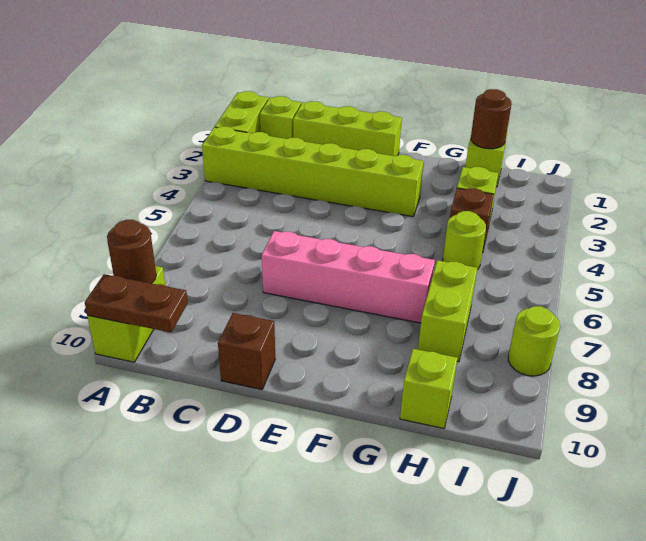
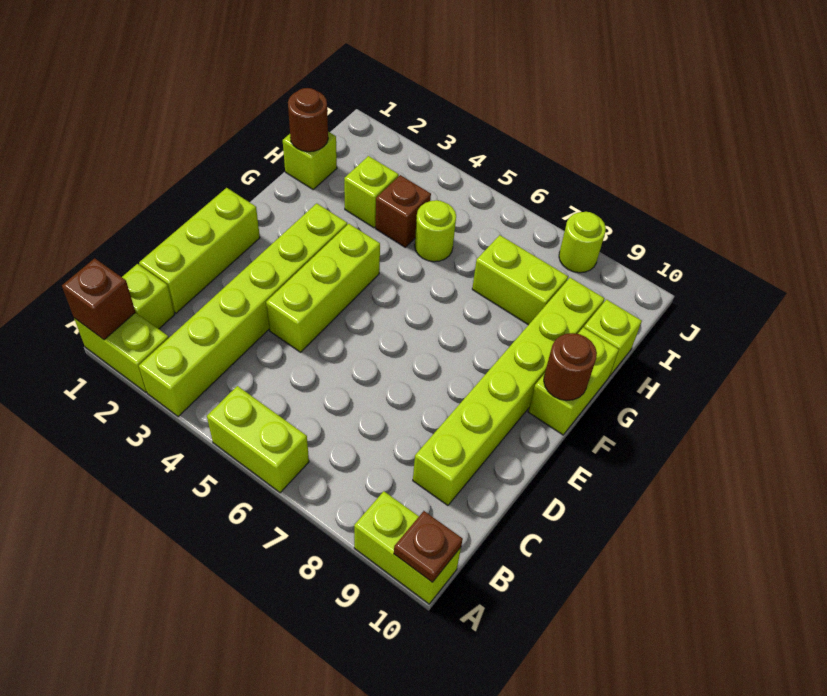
none -> lime 1x2 brick [207,386,309,493]
brown 1x1 round brick [107,220,156,284] -> brown 1x1 round brick moved to [544,333,597,400]
brown 1x2 plate [85,274,188,332] -> brown 1x1 plate [394,511,463,582]
none -> lime 1x6 brick [413,278,605,505]
none -> lime 1x3 brick [266,224,380,352]
pink 1x4 brick [262,231,435,323] -> none
brown 1x1 brick [218,313,275,390] -> brown 1x1 brick moved to [62,258,135,340]
none -> lime 1x2 brick [528,327,619,435]

